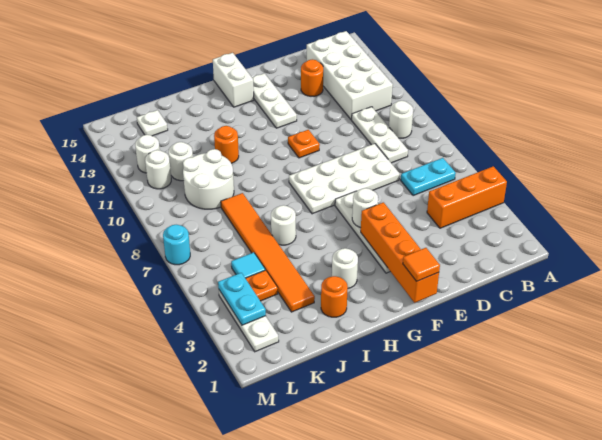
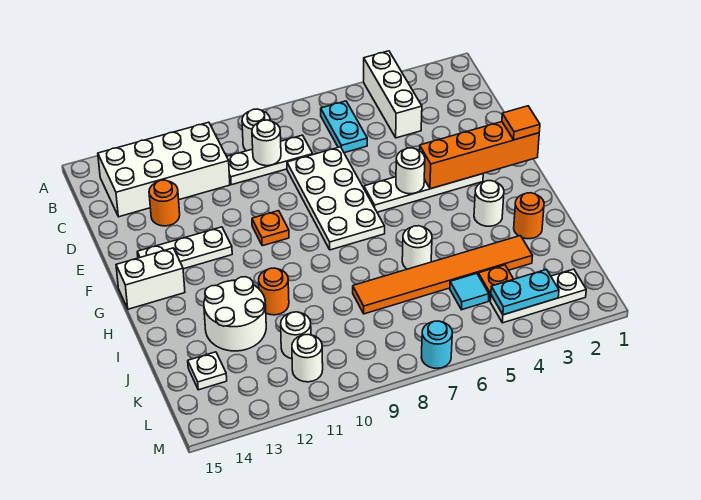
orange 1x3 brick [427,166,507,228] -> white 1x3 brick [364,51,422,138]
white 2x2 round brick [183,149,234,209] -> white 2x2 round brick moved to [204,277,266,351]
white 1x1 round brick [135,135,160,173] -> white 1x1 round brick moved to [252,120,281,166]

